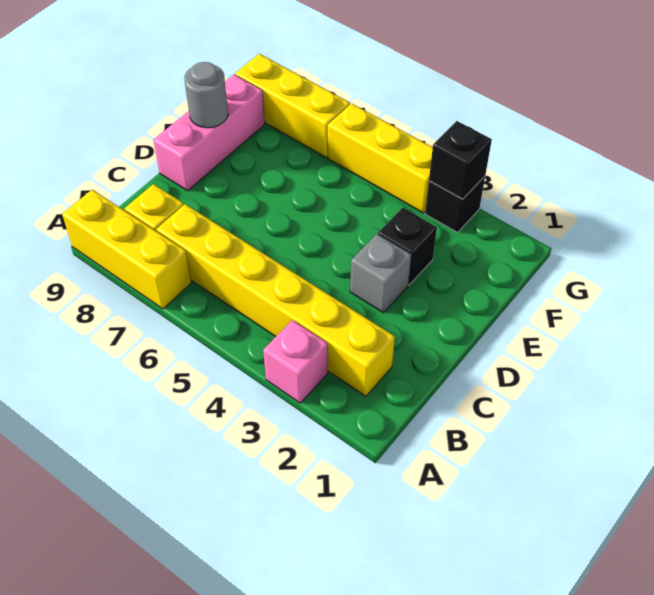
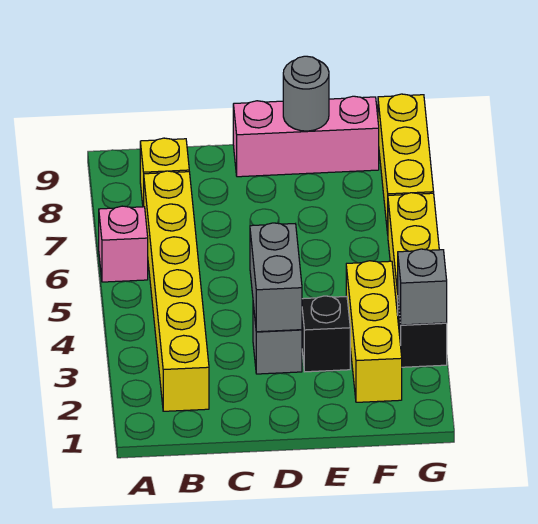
pink 1x1 brick [263,320,328,403] -> pink 1x1 brick moved to [99,206,148,282]
yellow 1x3 brick [62,190,191,309] -> yellow 1x3 brick moved to [346,261,402,402]
none -> grey 1x2 brick [250,223,302,332]
black 1x1 brick [429,121,492,199] -> grey 1x1 brick [398,249,447,325]

